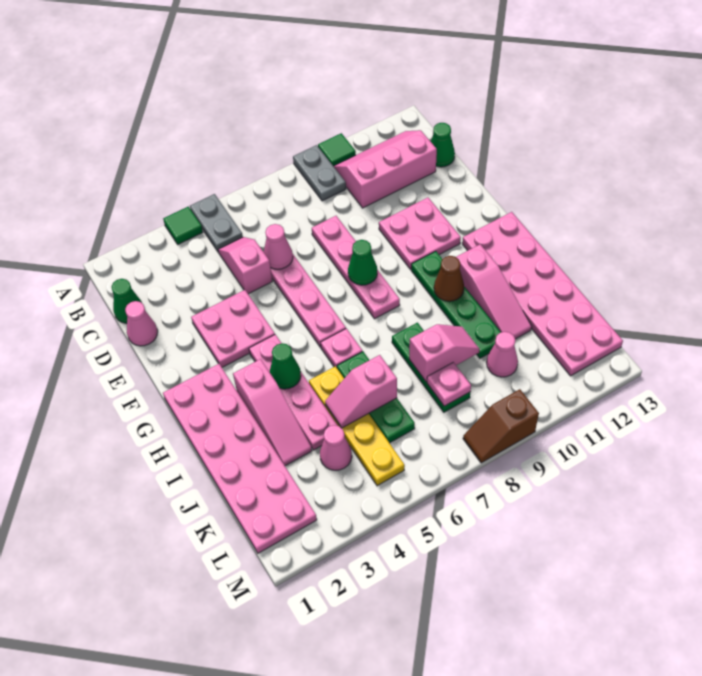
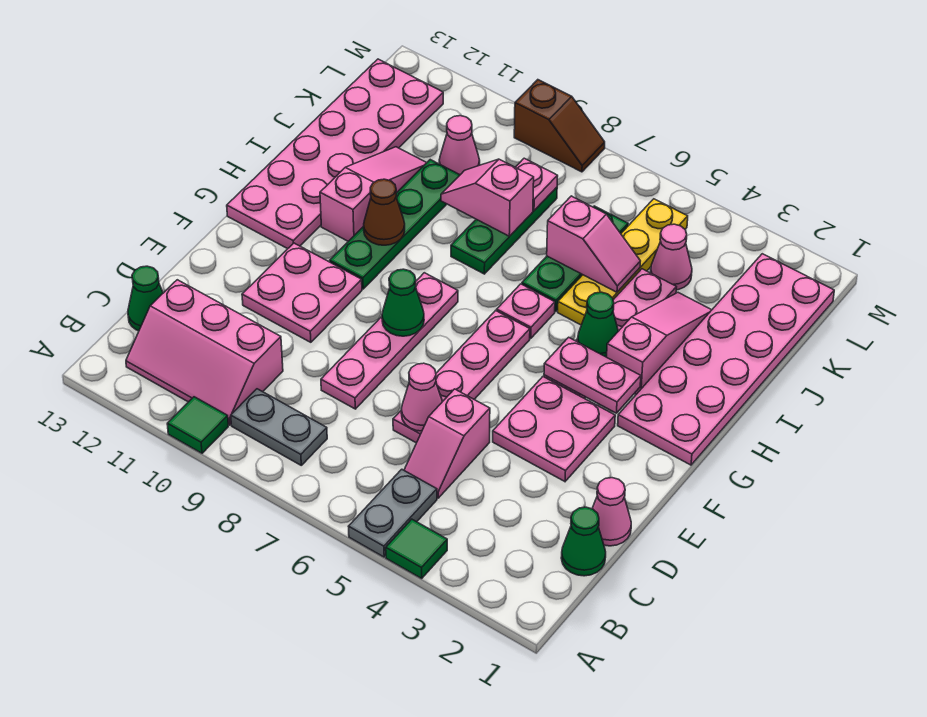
grey 1x2 plate [293,145,346,201] -> grey 1x2 plate turned to [231,389,327,465]
none -> pink 1x2 plate [544,337,641,413]

